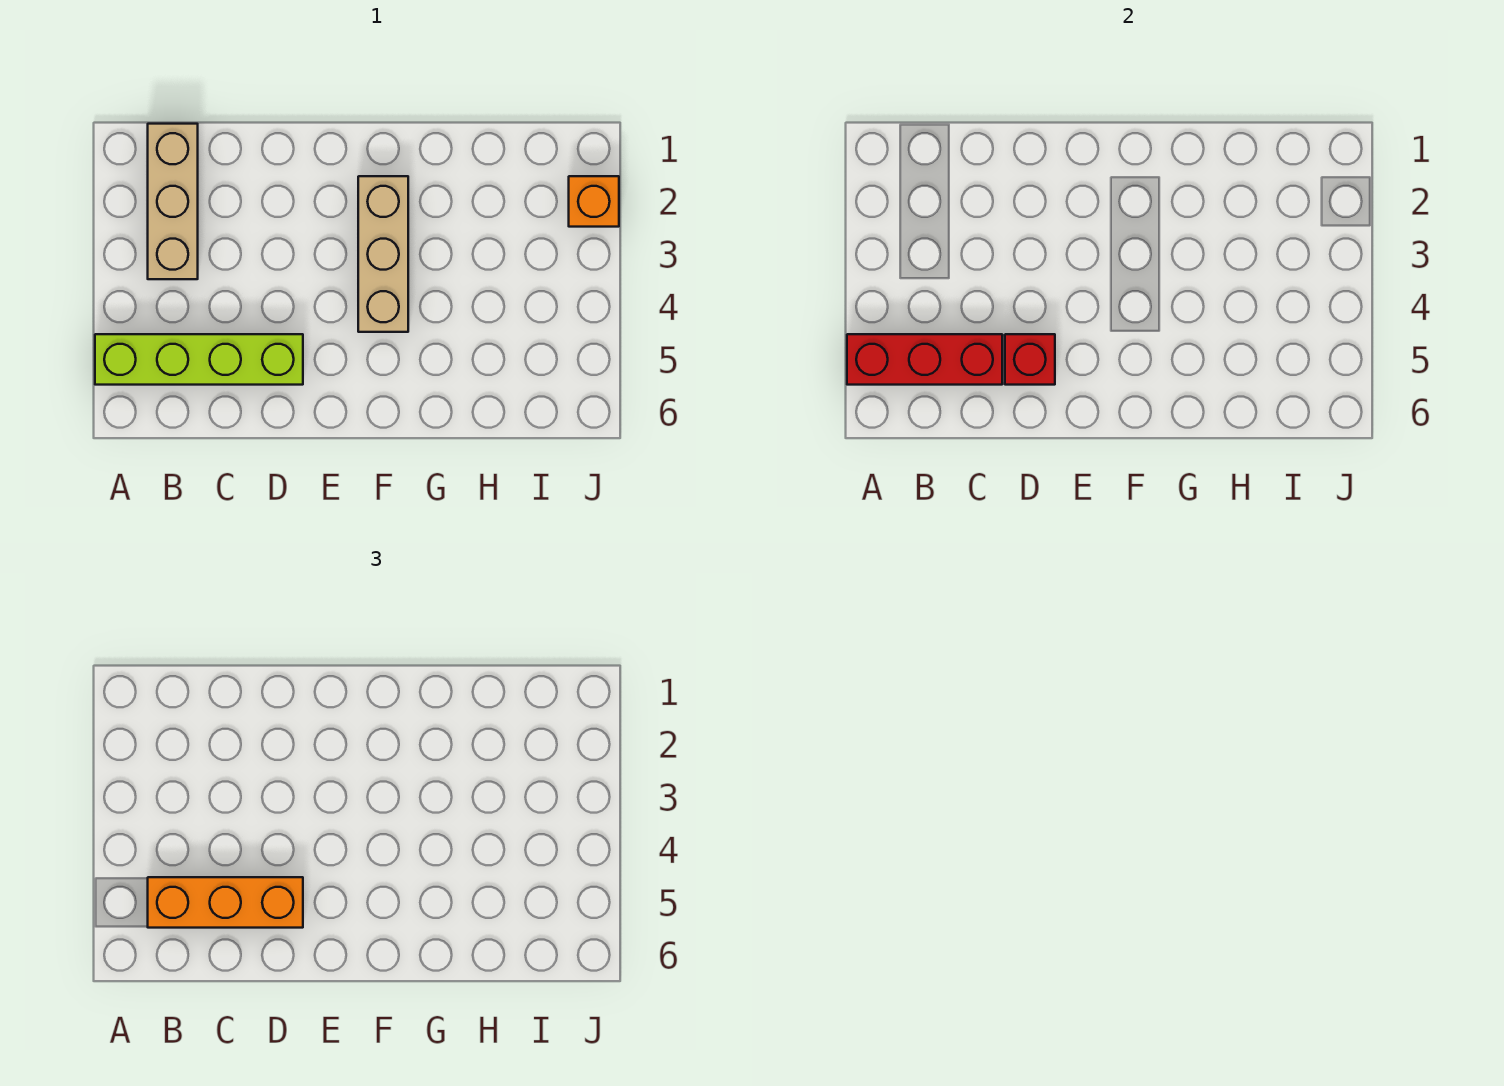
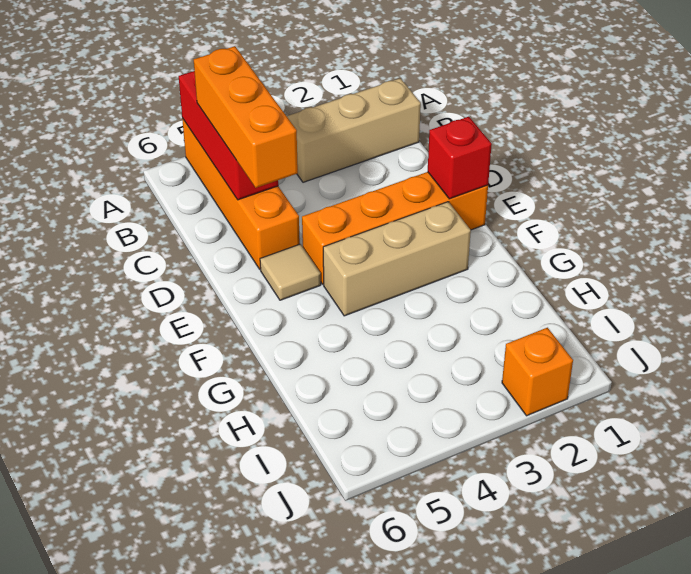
lime 1x4 brick [95,334,303,385] -> orange 1x4 brick [182,118,300,269]
red 1x1 brick [1005,334,1055,385] -> red 1x1 brick moved to [428,117,492,199]
none -> orange 1x4 brick [302,172,488,284]
none -> tan 1x1 tile [260,244,321,300]

